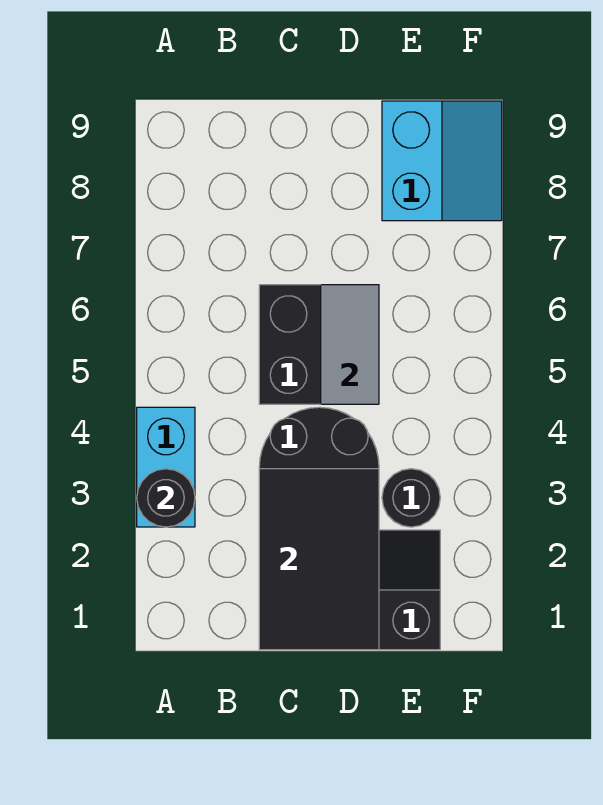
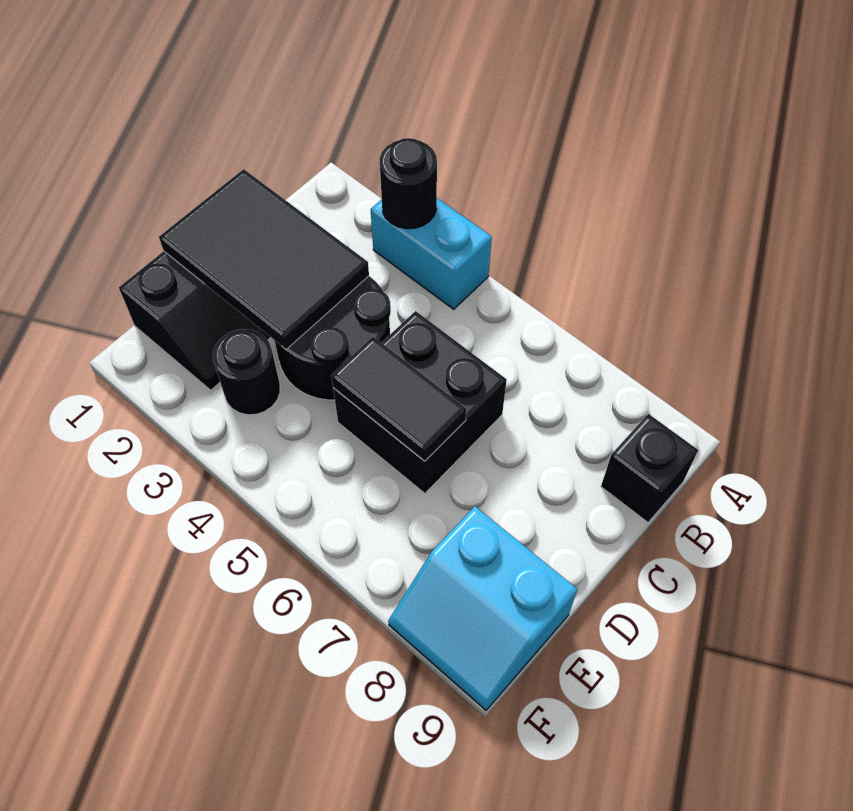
none -> black 1x1 brick [601,414,698,522]
grey 1x2 tile [321,285,379,404] -> black 1x2 tile [331,337,466,461]

